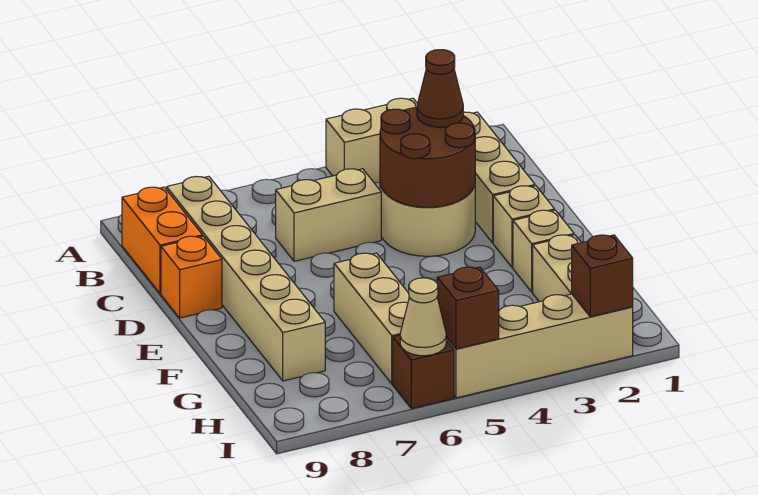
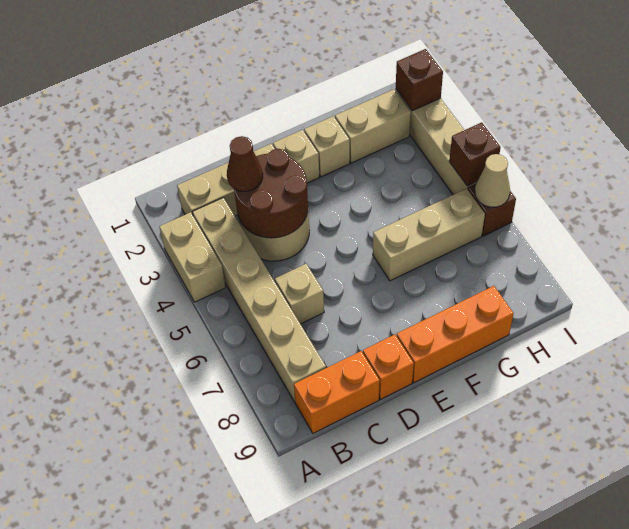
tan 1x6 brick [167,177,325,381] -> tan 1x6 brick turned to [193,198,326,402]
tan 1x2 brick [276,169,381,261] -> tan 1x1 brick [275,264,324,324]
none -> orange 1x3 brick [397,286,514,383]

